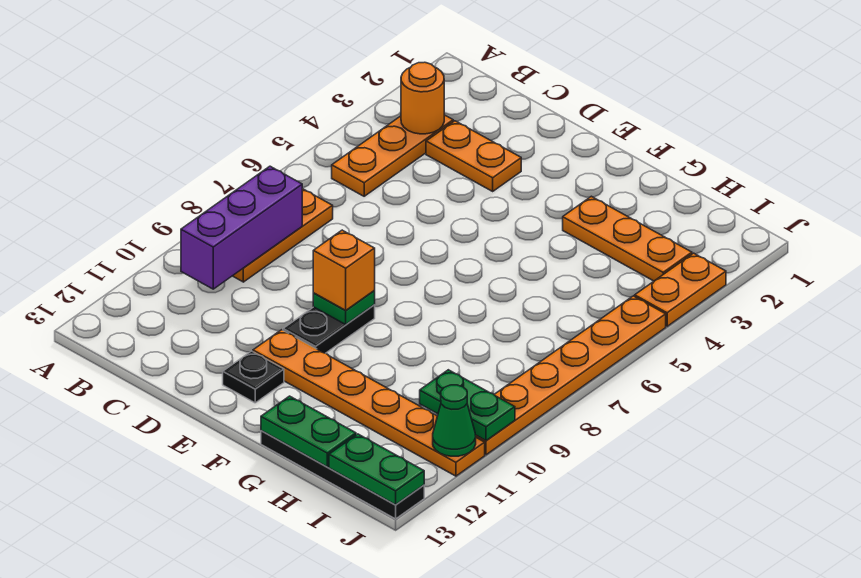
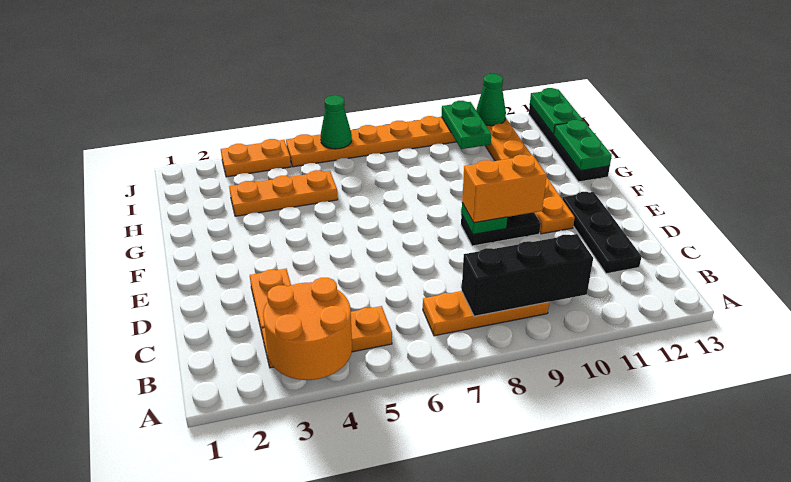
orange 1x1 round brick [401,62,444,134] -> orange 2x2 round brick [263,278,352,380]
purple 1x3 brick [181,166,302,289] -> black 1x3 brick [462,234,593,316]
orange 1x1 brick [313,230,375,310] -> orange 1x2 brick [462,155,547,223]
black 1x1 plate [223,351,284,403] -> black 1x3 plate [562,192,642,274]
orange 1x3 plate [563,196,692,281] -> orange 1x3 plate turned to [229,170,338,216]
none -> green 1x1 cone [321,95,352,149]

